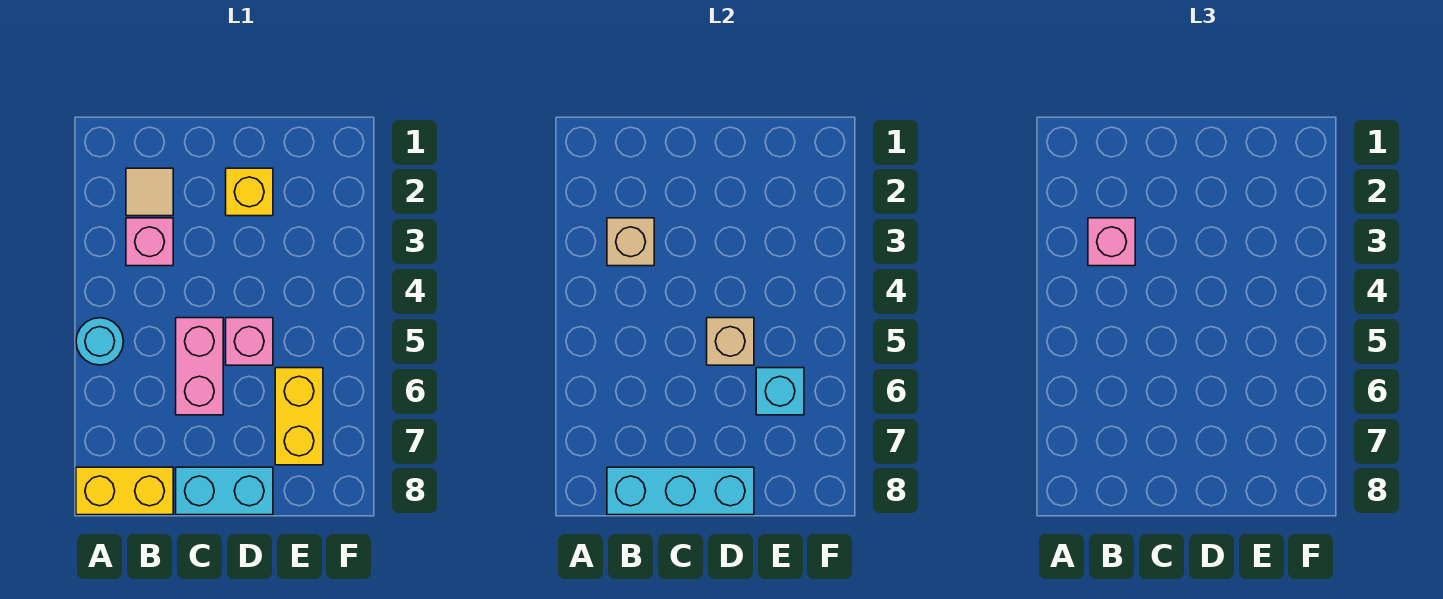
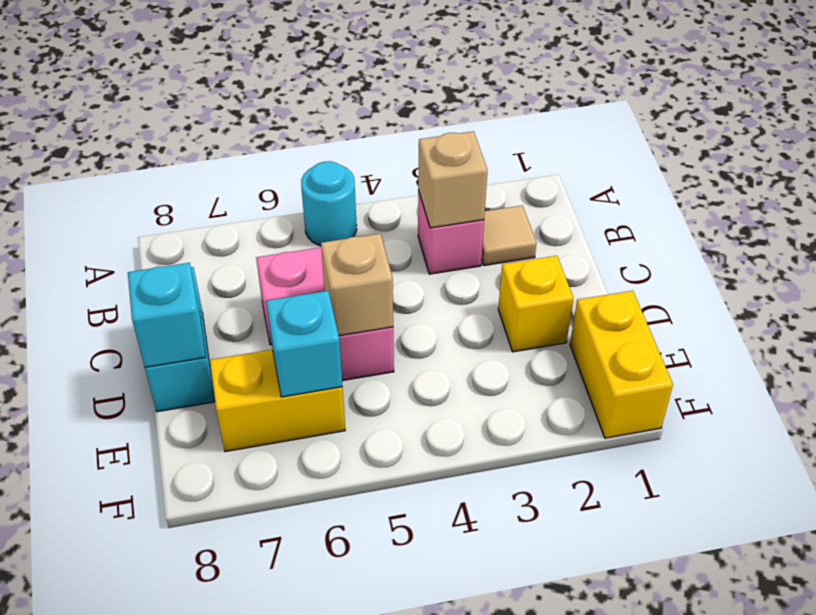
yellow 1x2 brick [76,467,173,515] -> yellow 1x2 brick moved to [570,291,673,438]
pink 1x1 brick [1088,218,1135,266] -> none
cyan 1x3 brick [607,467,754,515] -> cyan 1x1 brick [128,263,206,367]

